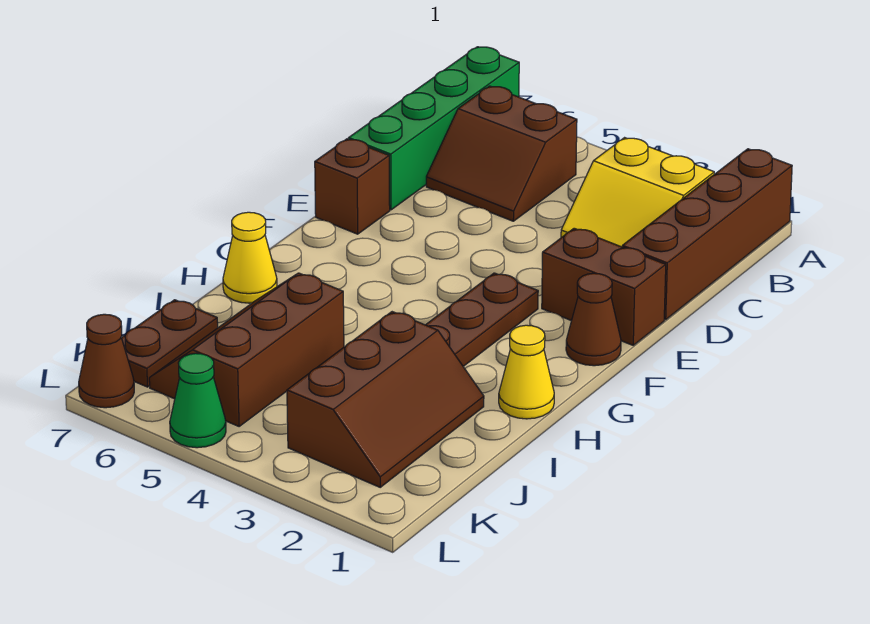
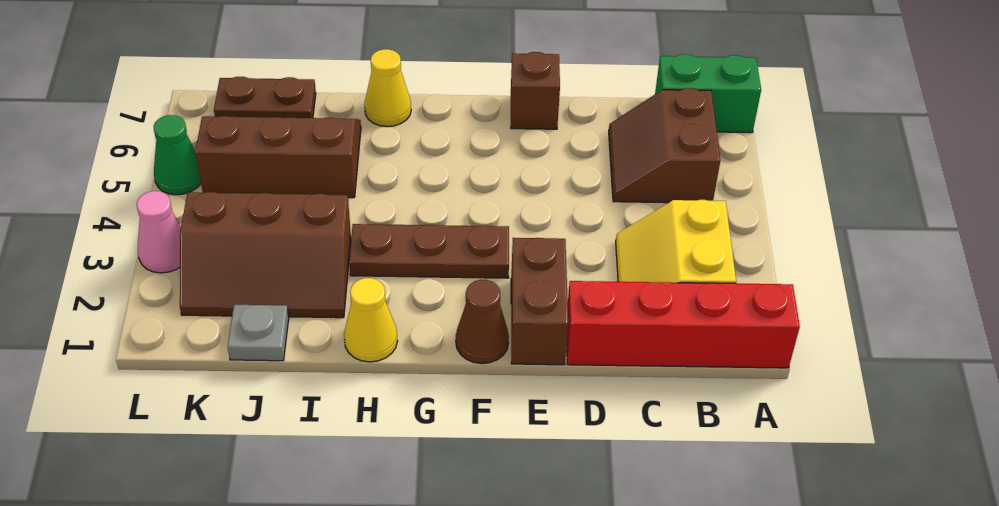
brown 1x4 brick [622,149,792,320] -> red 1x4 brick [567,281,800,368]
green 1x4 brick [348,47,519,210] -> green 1x2 brick [655,54,761,133]
none -> grey 1x1 plate [228,305,289,361]
none -> pink 1x1 cone [137,191,181,273]
brown 1x1 cone [79,314,134,408] -> none

